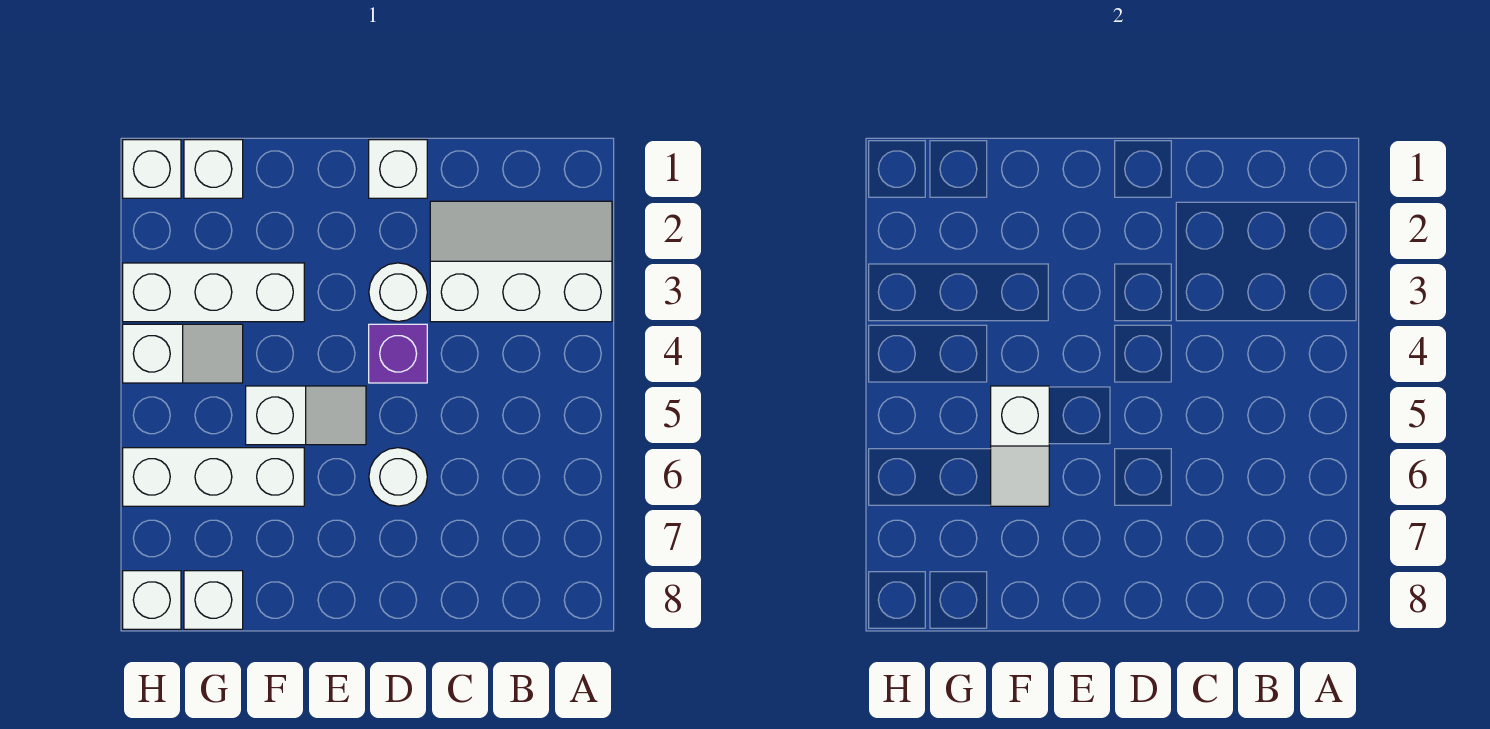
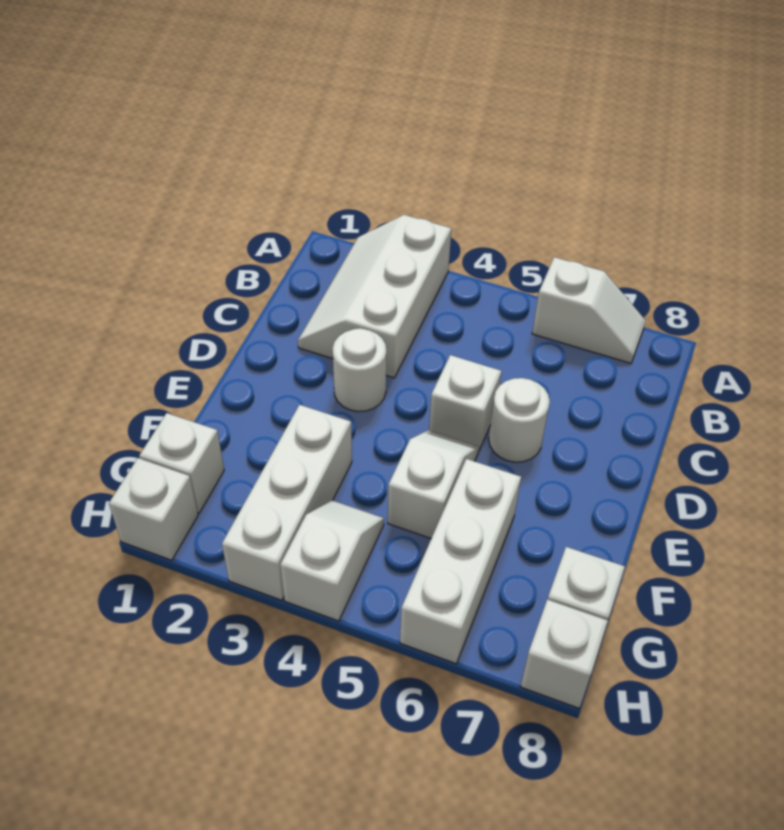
white 1x1 brick [369,140,427,198] -> white 1x1 brick moved to [429,355,501,452]
purple 1x1 brick [369,324,427,383] -> none
white 1x2 slope [991,386,1049,506] -> white 1x2 slope moved to [532,257,646,363]

